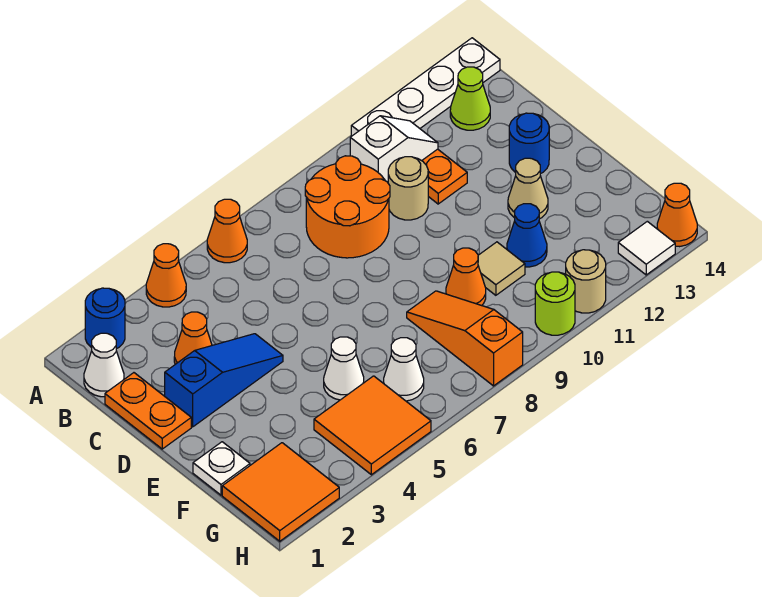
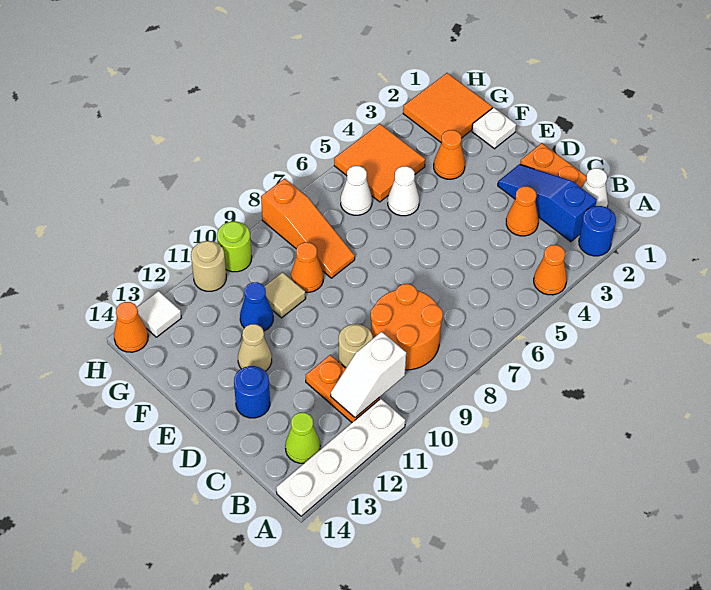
orange 1x1 cone [207,199,247,263] -> orange 1x1 cone moved to [434,130,465,179]
blue 1x3 slope [165,334,283,427] -> blue 1x3 slope turned to [498,164,597,242]

